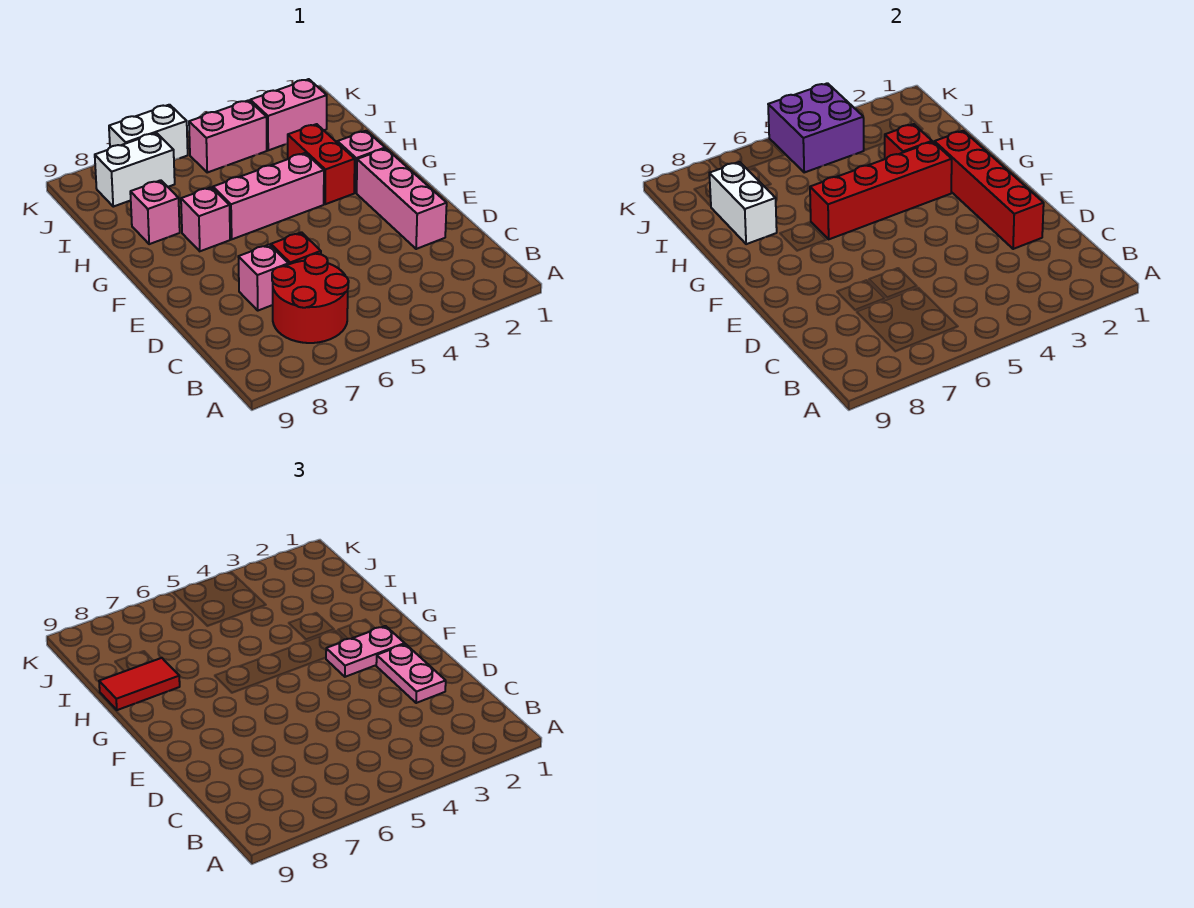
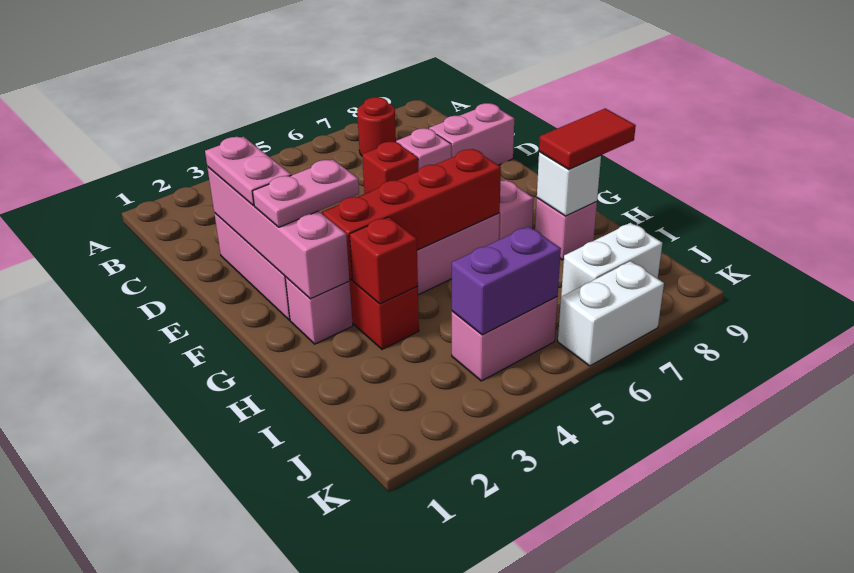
red 2x2 round brick [272,254,349,343] -> red 1x1 round brick [357,97,396,156]
red 1x4 brick [934,131,1044,249] -> pink 1x4 brick [207,167,350,299]
white 1x2 brick [709,162,777,244] -> white 1x1 brick [537,152,601,216]
pink 1x2 brick [250,79,327,150] -> pink 1x2 brick moved to [429,103,514,165]
purple 2x2 brick [768,83,864,172] -> purple 1x2 brick [452,226,561,335]

